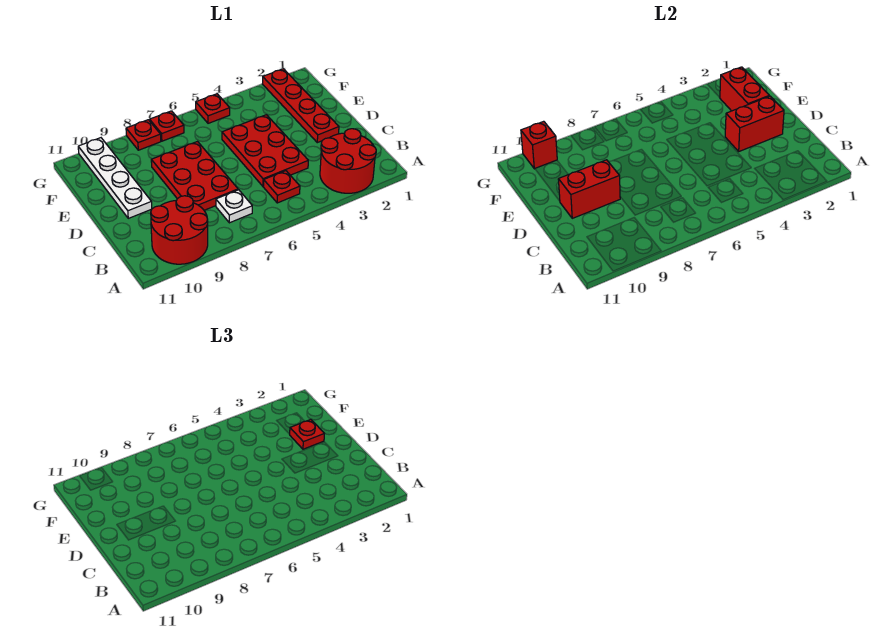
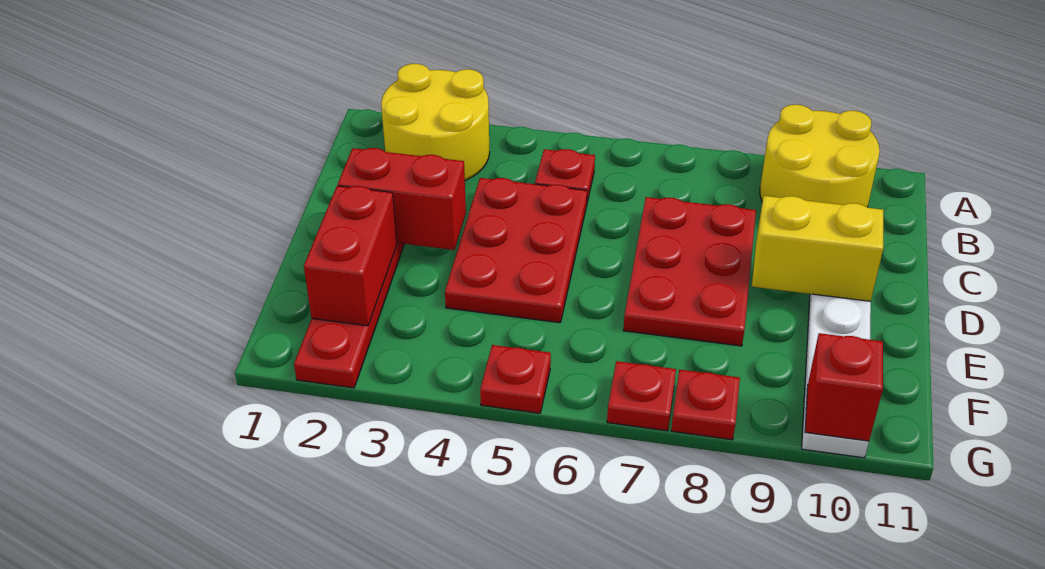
red 2x2 round brick [320,129,376,193] -> yellow 2x2 round brick [381,64,490,180]
red 2x2 round brick [151,196,208,264] -> yellow 2x2 round brick [760,105,880,207]
white 1x1 plate [216,190,252,223] -> none
red 1x2 brick [558,160,620,218] -> yellow 1x2 brick [752,196,883,301]
red 1x1 plate [289,420,324,449] -> none

